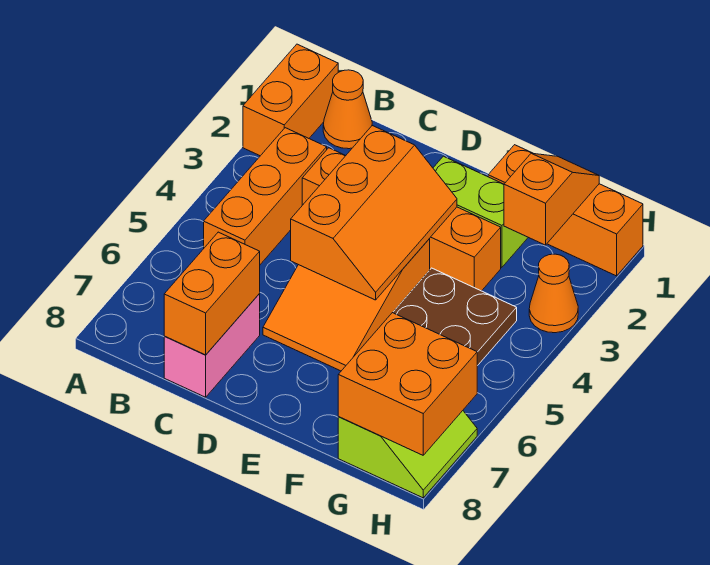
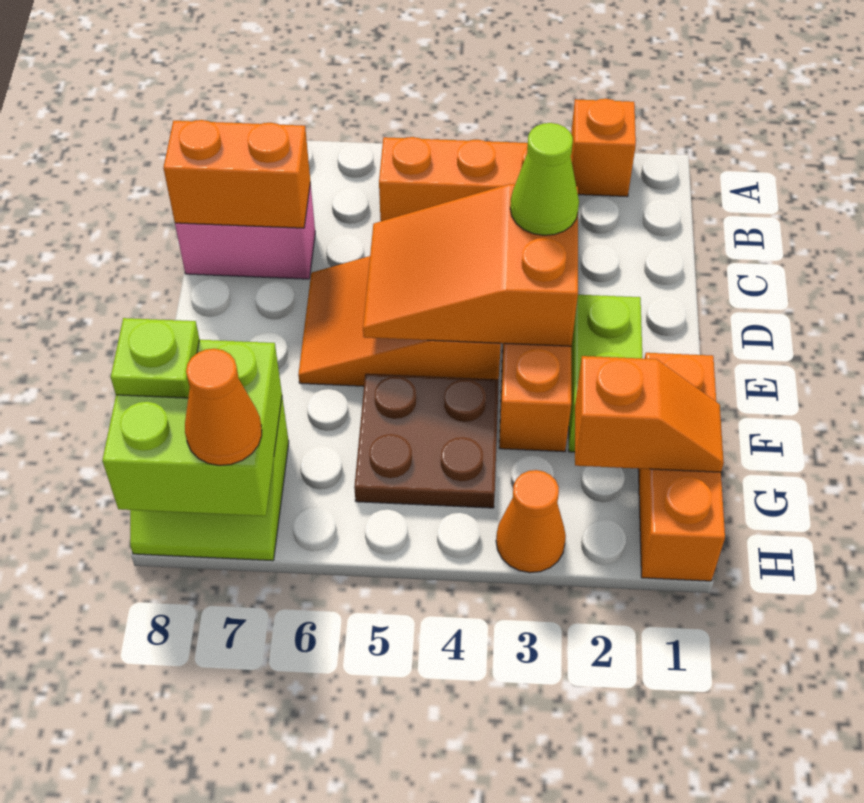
orange 1x2 brick [243,44,338,156] -> orange 1x1 brick [571,99,636,197]
orange 1x1 cone [323,70,372,149] -> orange 1x1 cone moved to [185,349,262,465]
orange 2x3 slope [291,126,457,300] -> orange 2x3 slope turned to [363,184,578,346]
none -> lime 1x1 cone [510,123,579,235]
orange 2x2 brick [338,313,477,455] -> lime 2x2 brick [102,340,282,516]
none -> lime 1x1 plate [111,318,199,398]

